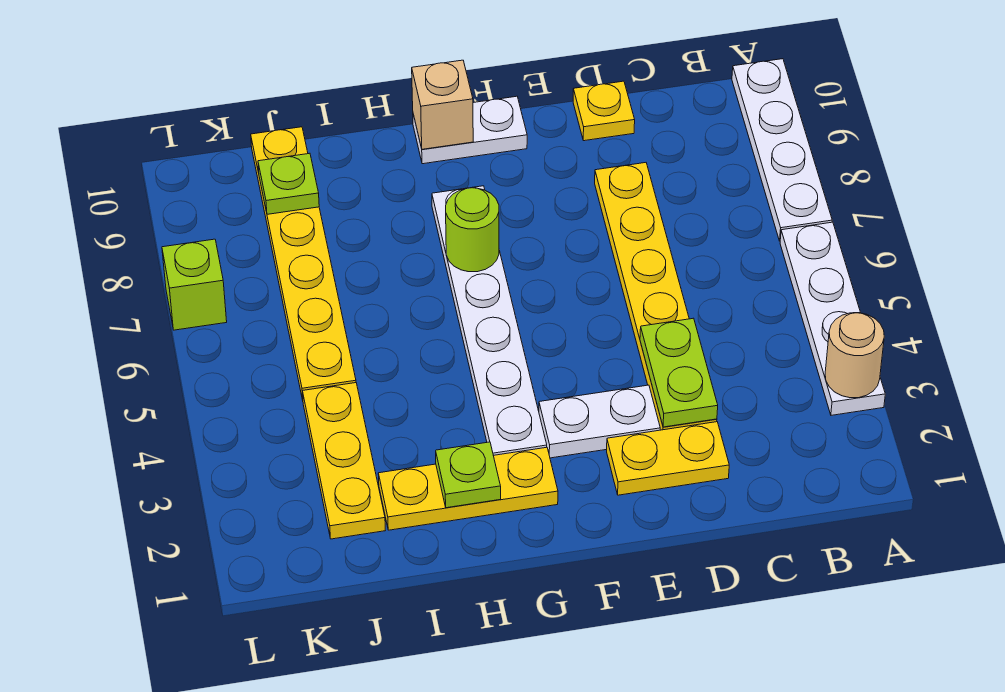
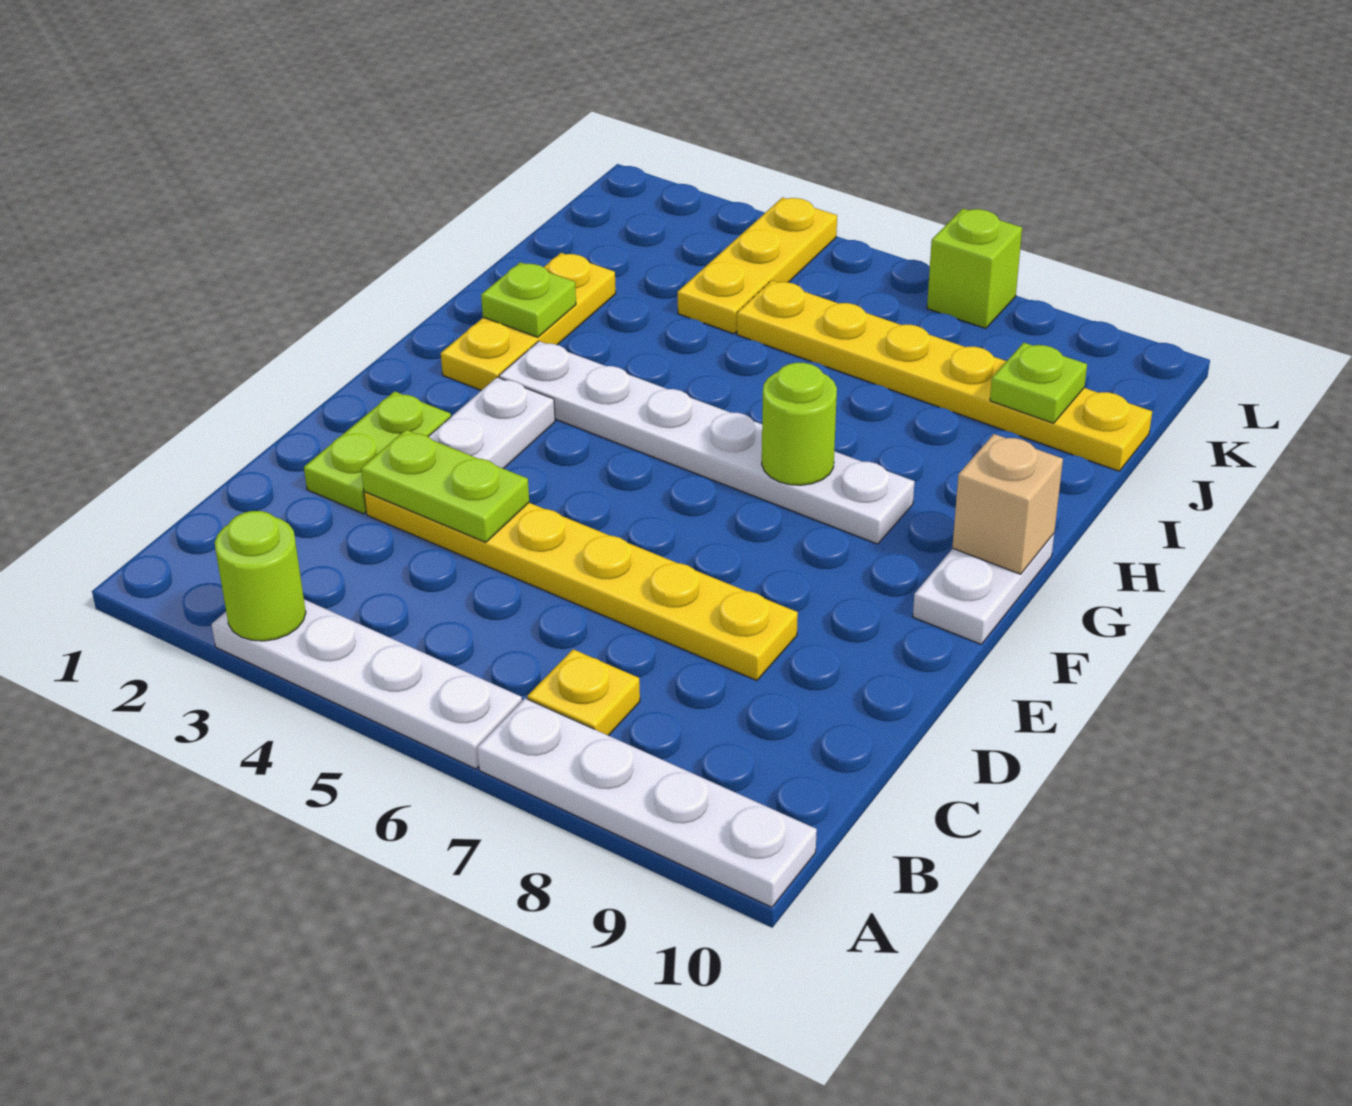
tan 1x1 round brick [825,313,884,398] -> lime 1x1 round brick [215,511,306,641]
yellow 1x2 plate [607,422,729,495] -> lime 1x2 plate [304,391,451,514]
yellow 1x1 plate [573,81,635,141] -> yellow 1x1 plate moved to [527,649,640,736]
yellow 1x3 plate [303,383,385,539] -> yellow 1x3 plate turned to [678,197,837,334]

